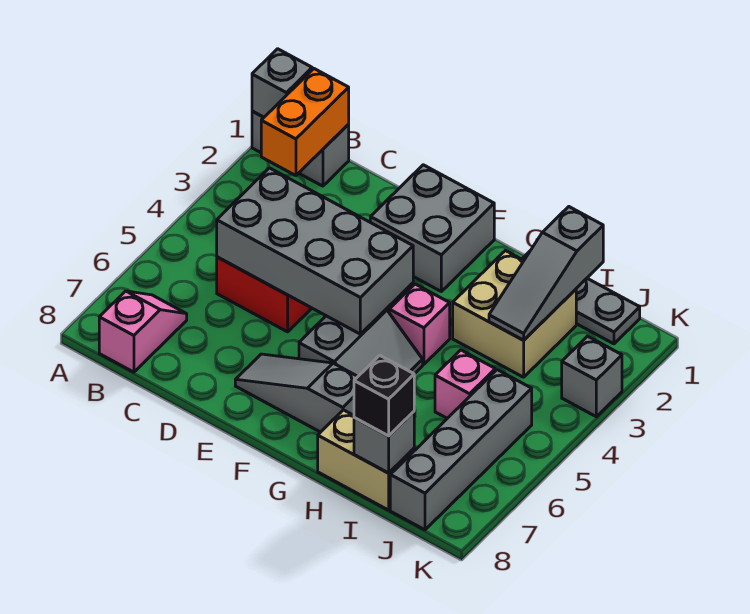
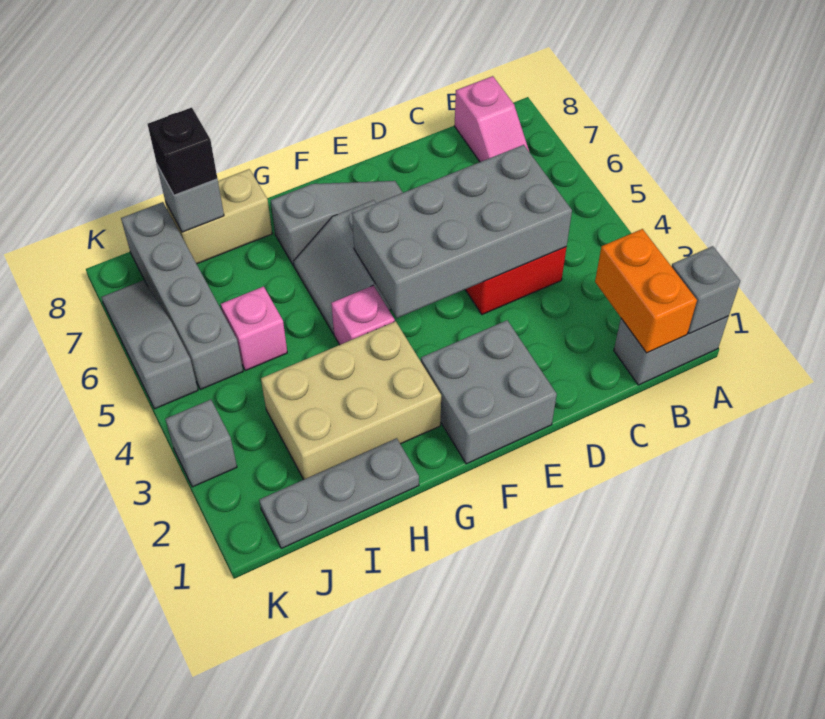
tan 2x2 brick [453,251,576,377] -> tan 2x3 brick [261,321,441,480]
grey 1x3 slope [489,207,603,340] -> grey 1x3 slope moved to [101,280,198,409]

